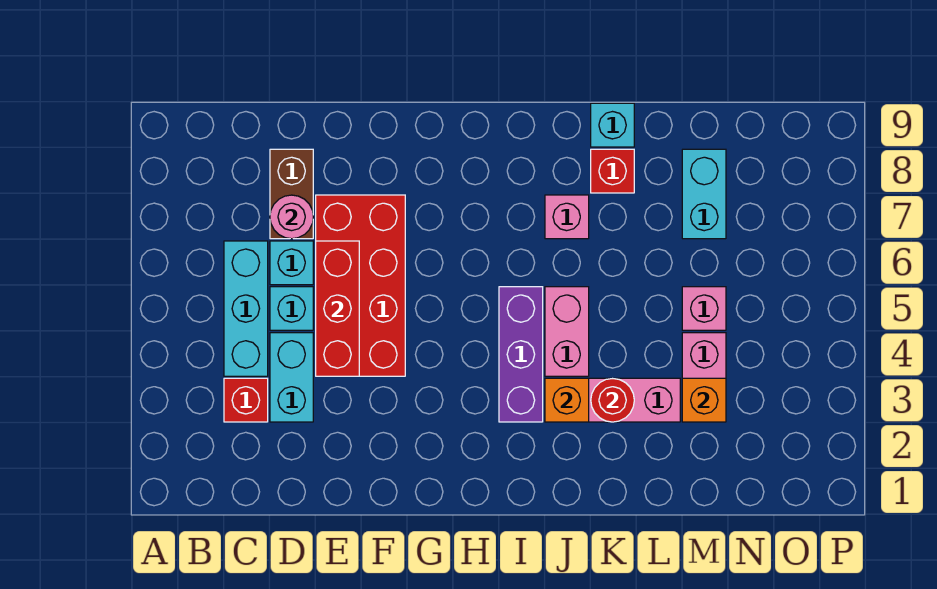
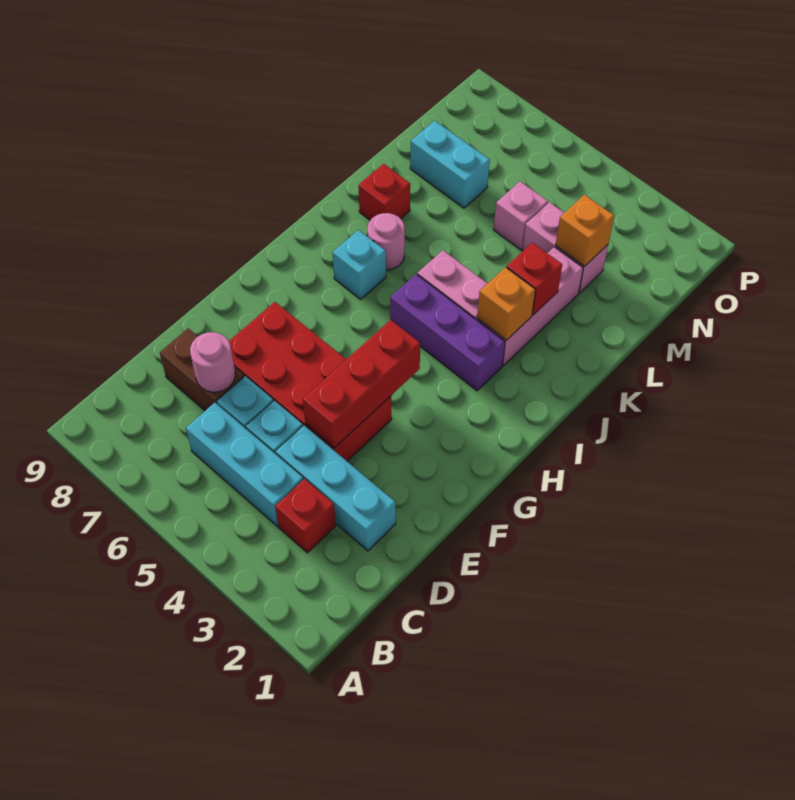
cyan 1x2 brick [270,333,313,422] -> cyan 1x3 brick [276,426,396,551]
red 1x3 brick [316,241,359,376] -> red 1x3 brick turned to [303,320,420,448]
pink 1x1 brick [545,195,589,239] -> pink 1x1 round brick [368,213,405,270]
red 1x1 round brick [591,378,634,422] -> red 1x1 brick [507,243,562,315]
cyan 1x1 brick [591,103,634,147] -> cyan 1x1 brick moved to [333,230,386,299]

